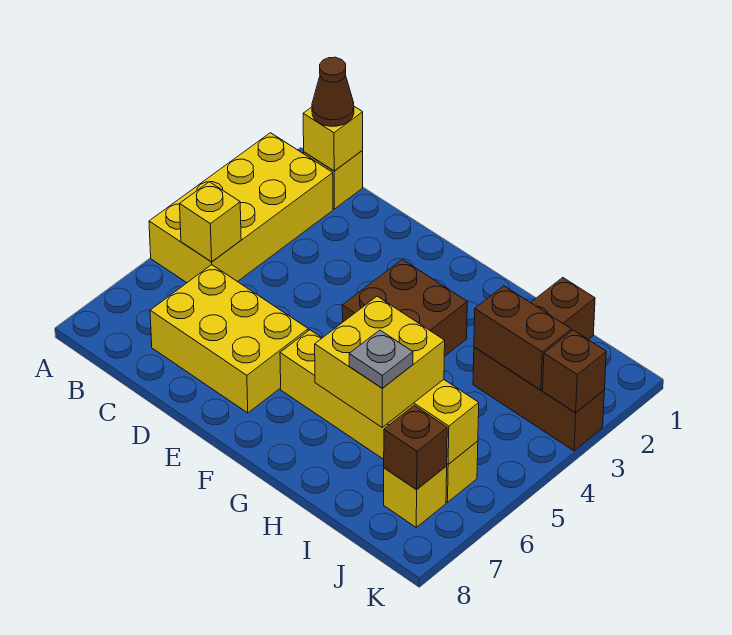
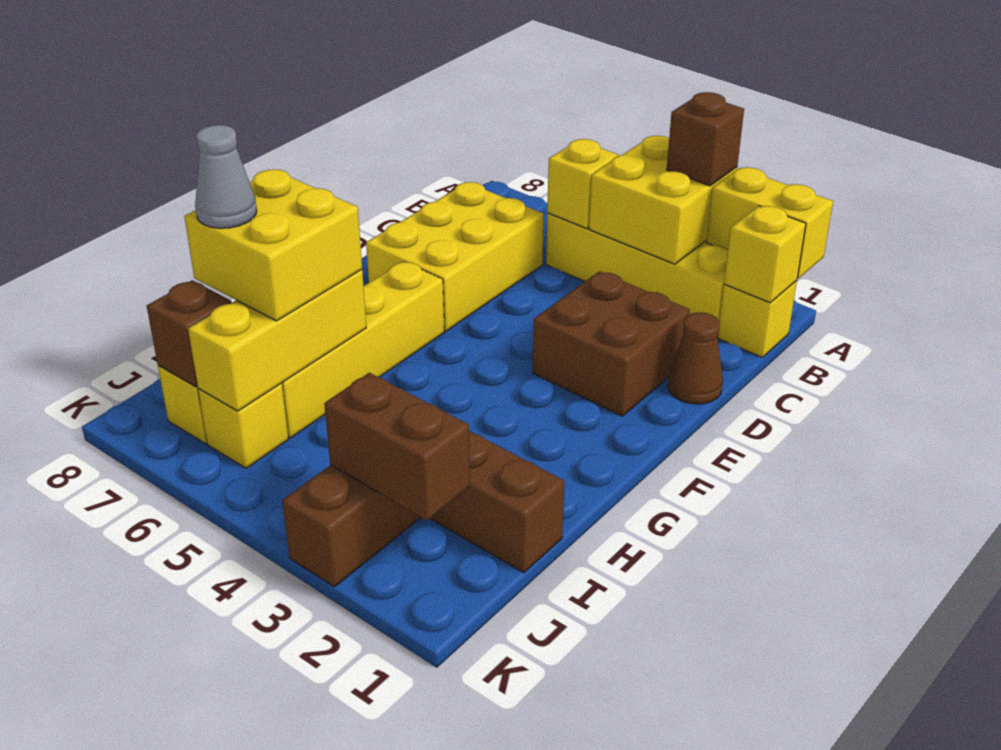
none -> yellow 1x2 brick [706,167,833,279]
none -> yellow 2x2 brick [589,136,737,264]
brown 1x1 cone [312,57,354,126] -> brown 1x1 cone moved to [668,312,723,404]
brown 2x2 brick [342,260,467,356] -> brown 2x2 brick moved to [533,271,690,416]
brown 1x2 brick [474,286,571,390] -> brown 1x2 brick turned to [324,373,470,521]
grey 1x1 plate [349,330,413,388] -> grey 1x1 cone [195,125,257,228]
brown 1x1 brick [543,330,606,413] -> brown 1x1 brick moved to [667,92,744,186]

